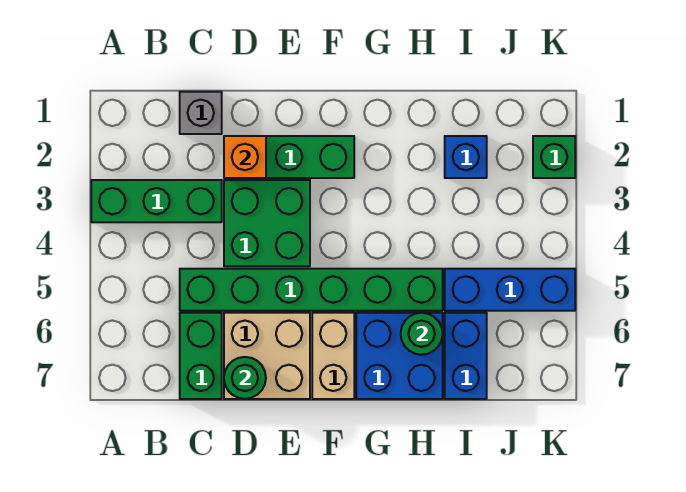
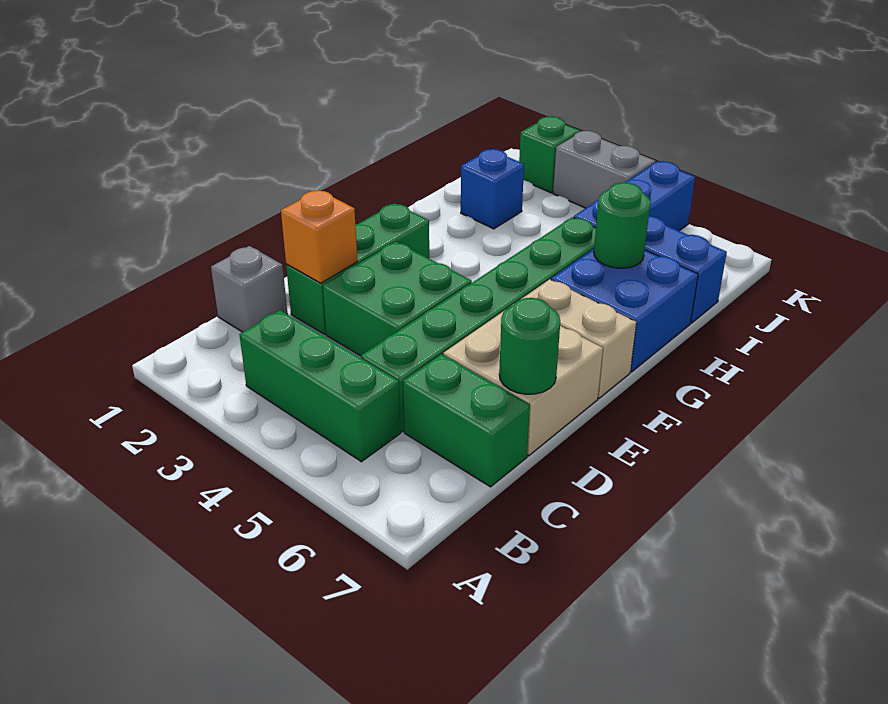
green 1x3 brick [91,180,222,222] -> green 1x3 brick turned to [239,310,401,462]
none -> grey 1x2 brick [553,131,655,208]

